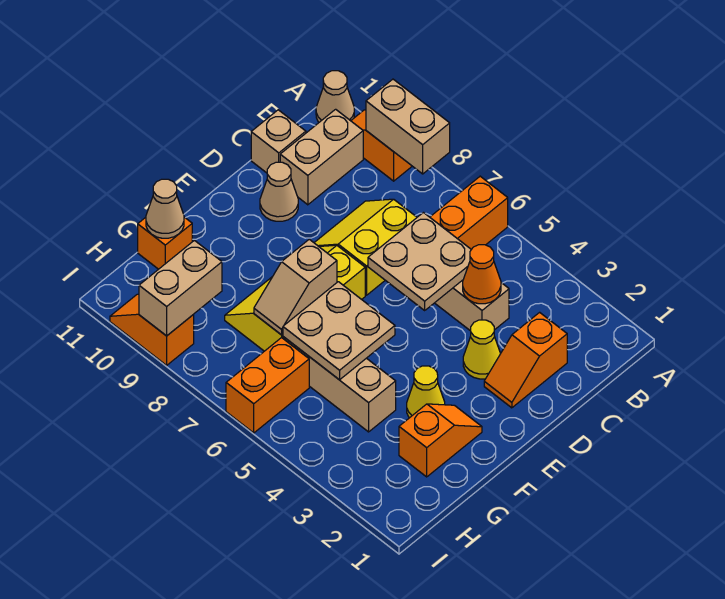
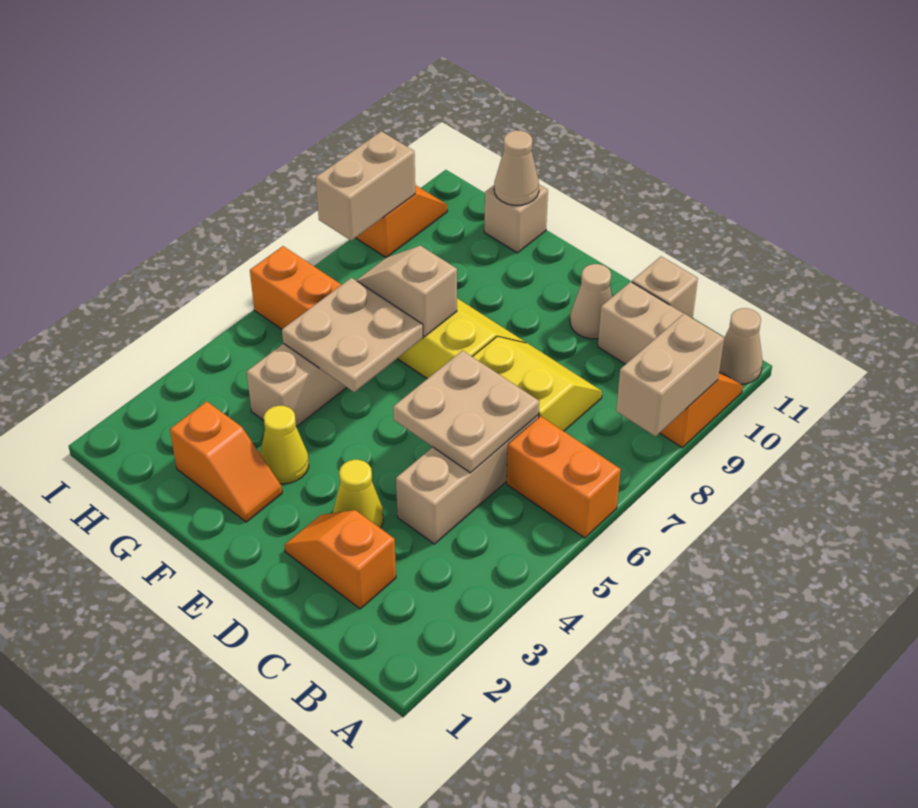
orange 1x1 cone [463,245,501,304] -> none
orange 1x1 brick [138,217,192,269] -> tan 1x1 brick [484,185,548,253]
tan 1x2 brick [139,240,222,336] -> tan 1x2 brick turned to [316,131,415,240]

